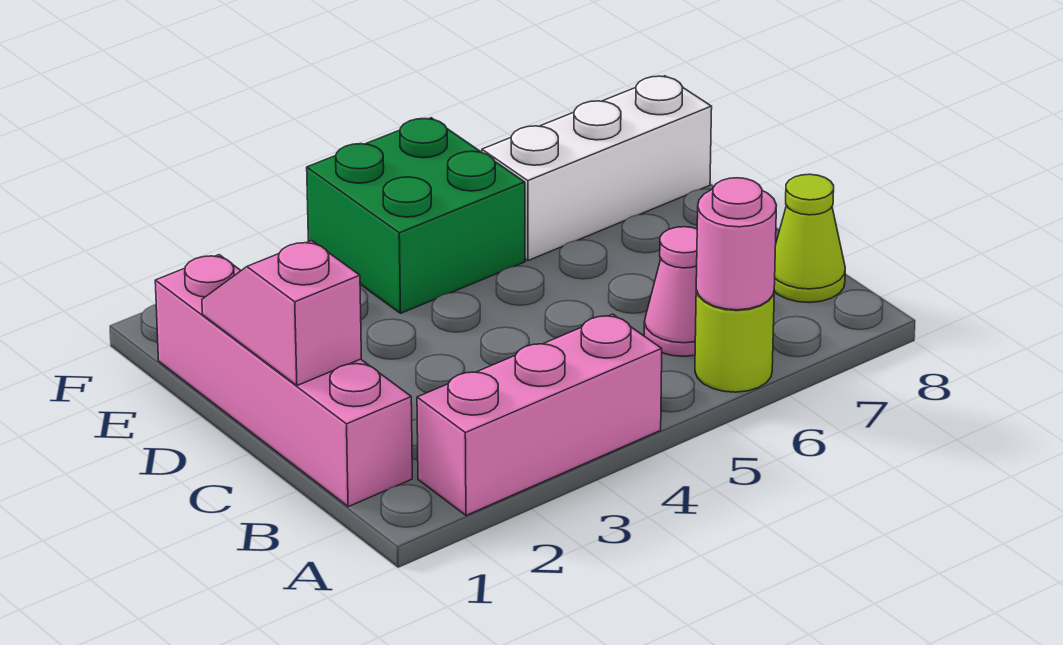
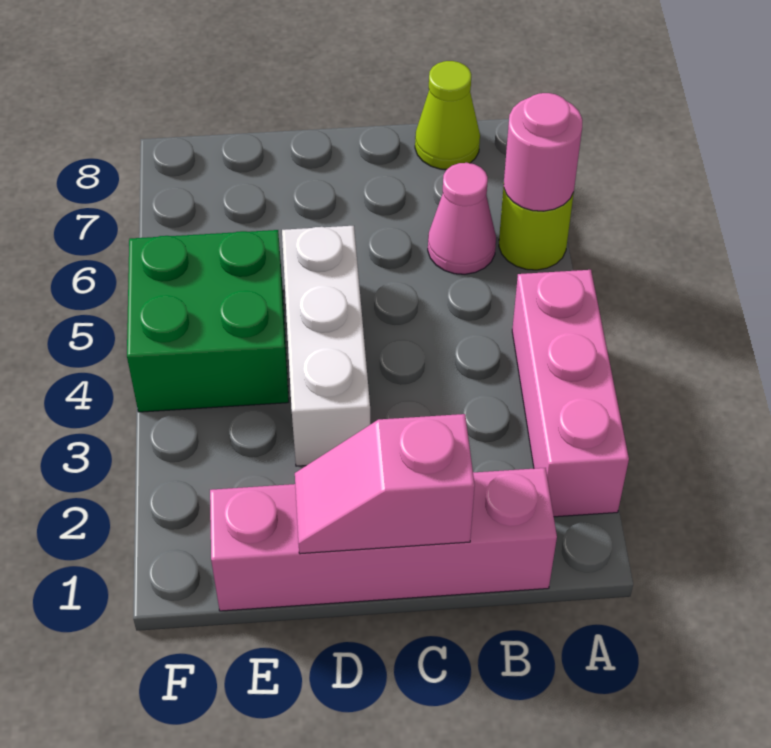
white 1x3 brick [482,76,712,261] -> white 1x3 brick moved to [282,226,370,466]

